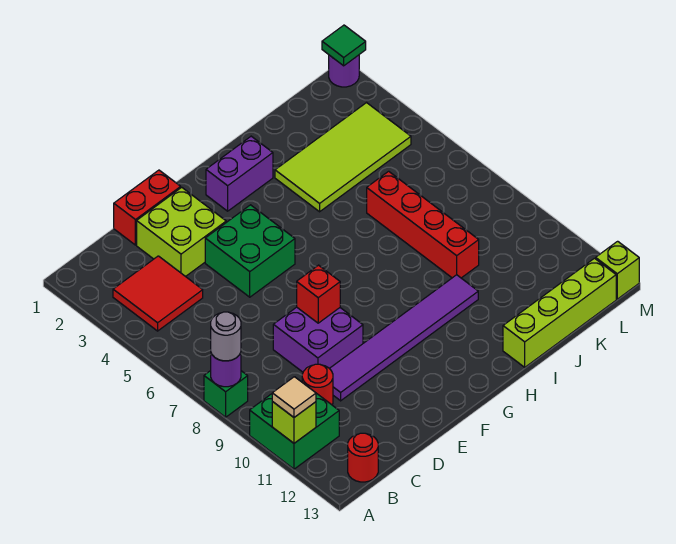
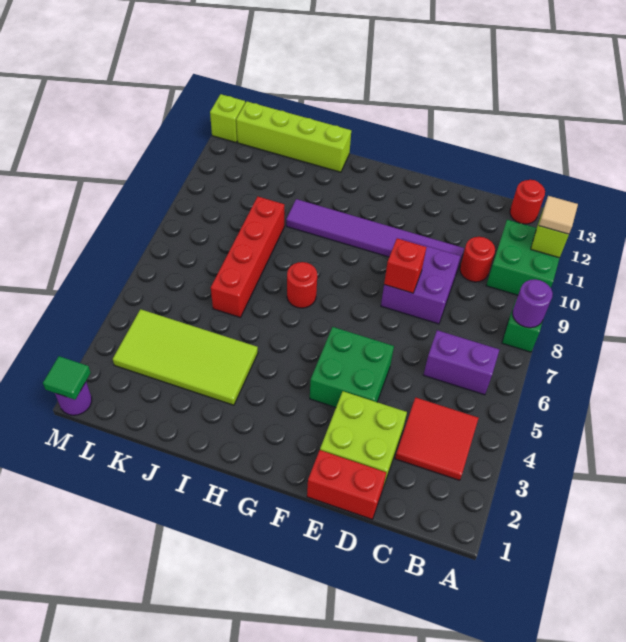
grey 1x1 round brick [211,312,241,361] -> none
purple 1x2 brick [206,136,273,211] -> purple 1x2 brick moved to [424,330,499,395]
none -> red 1x1 round brick [287,262,317,308]

